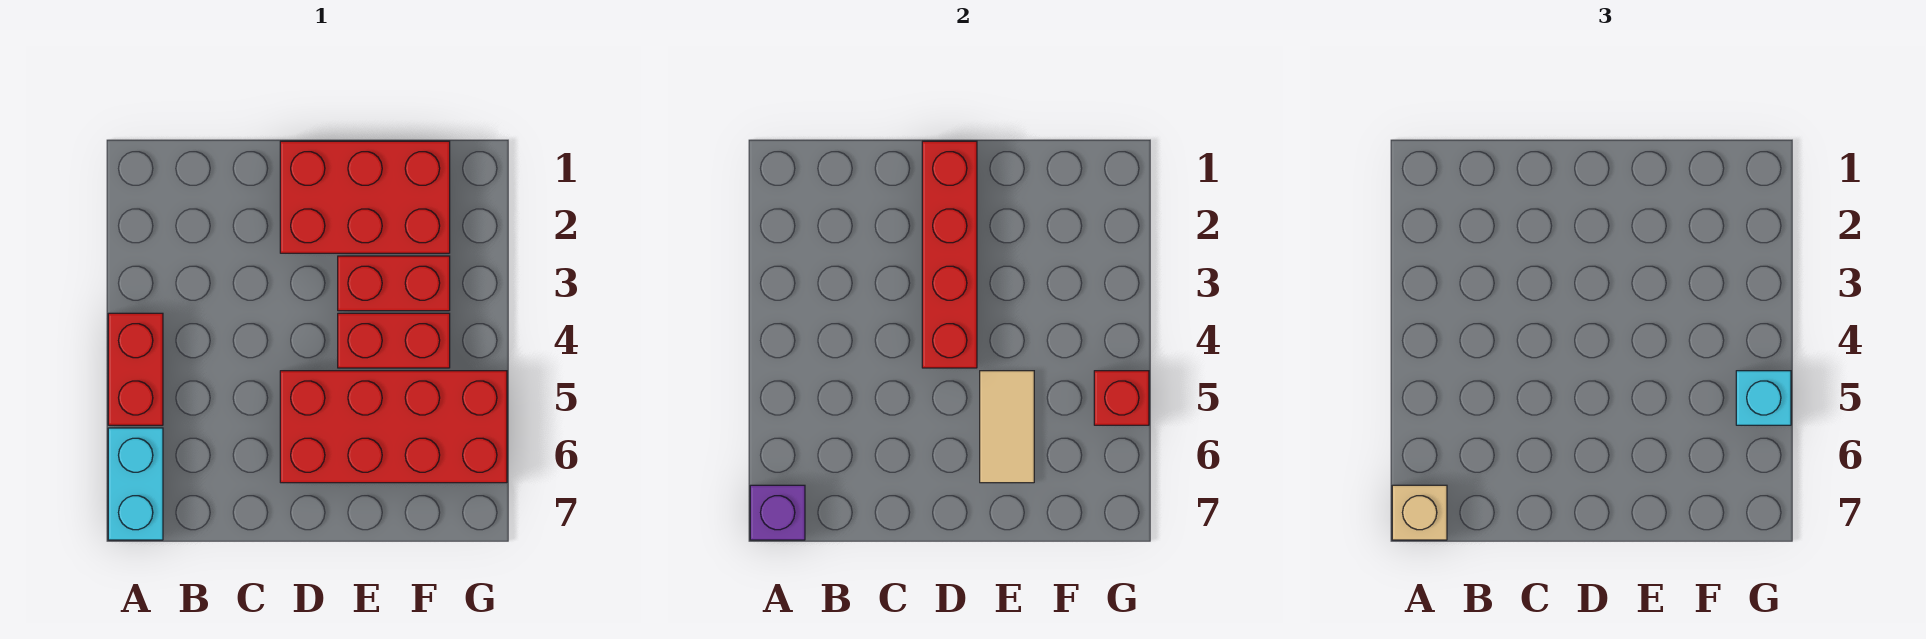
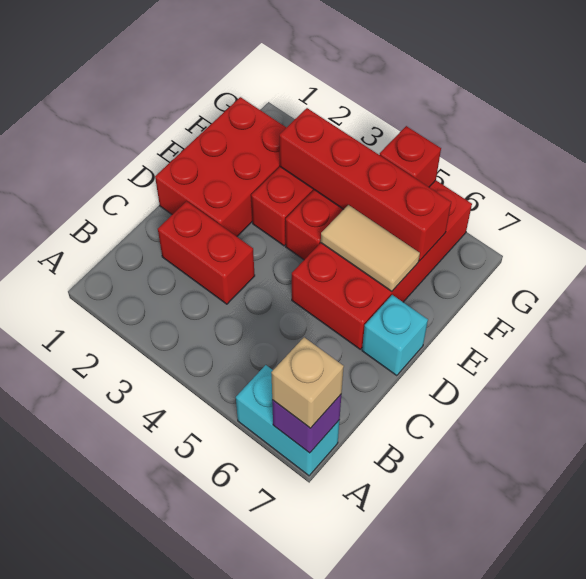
red 1x2 brick [108,313,163,425] -> red 1x2 brick moved to [158,201,255,304]
red 1x4 brick [922,141,977,368] -> red 1x4 brick moved to [279,108,451,261]
cyan 1x1 brick [1736,371,1791,425] -> cyan 1x1 brick moved to [362,295,428,376]

